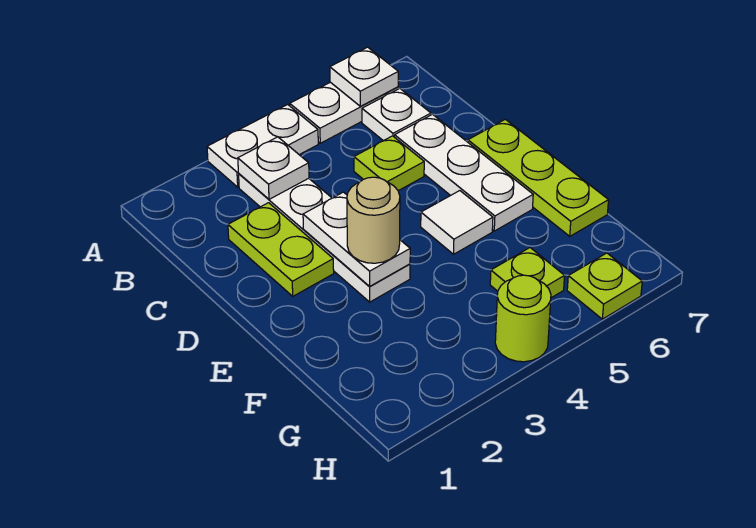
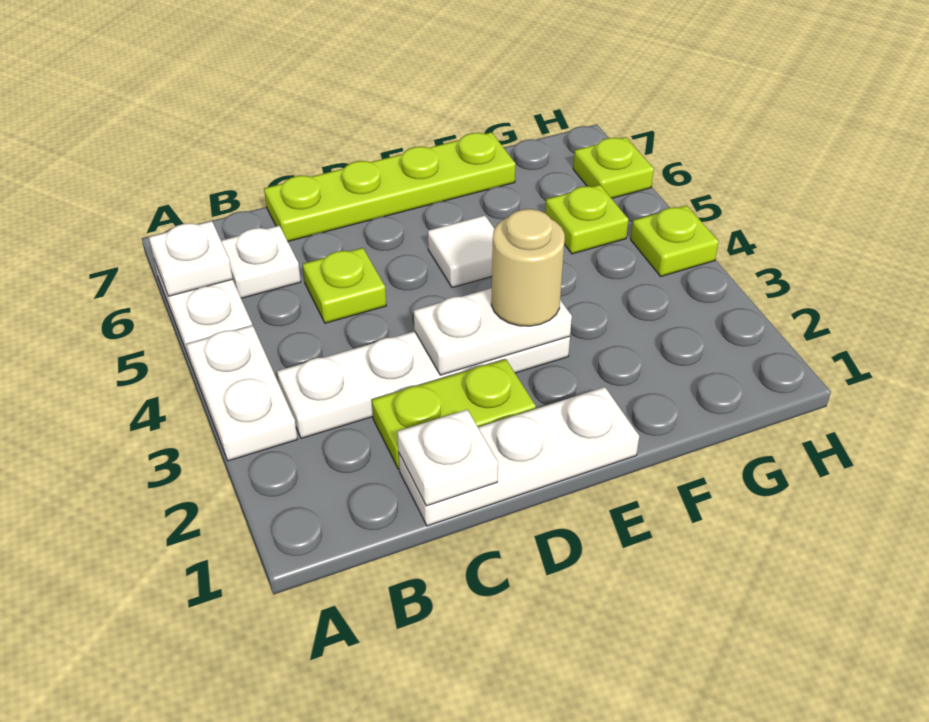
white 1x1 plate [238,137,309,199] -> white 1x1 plate moved to [397,410,498,506]
white 1x3 plate [395,114,533,231] -> white 1x3 plate moved to [399,387,639,526]
lime 1x3 plate [468,119,609,236] -> lime 1x4 plate [264,132,516,241]
lime 1x1 round brick [495,275,551,362] -> lime 1x1 plate [631,205,719,276]

